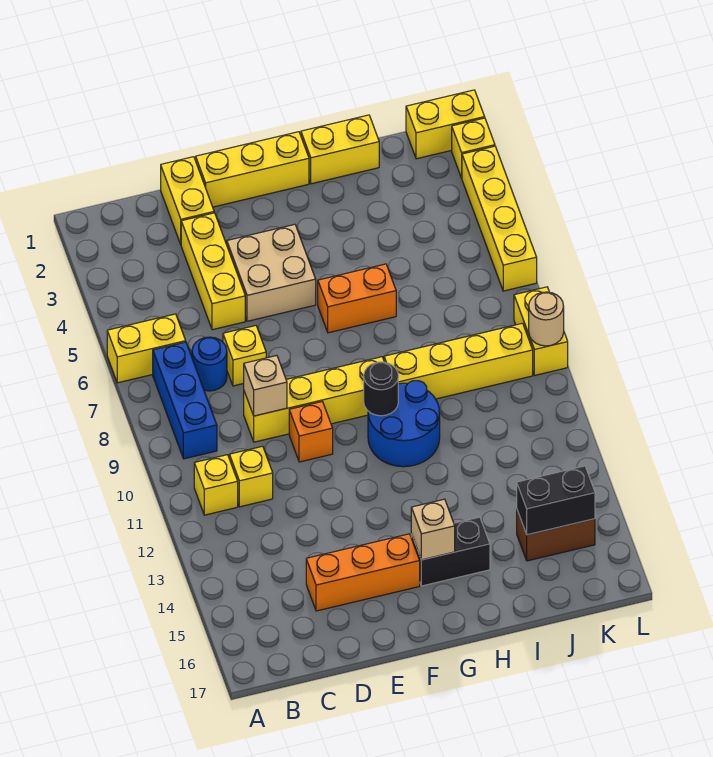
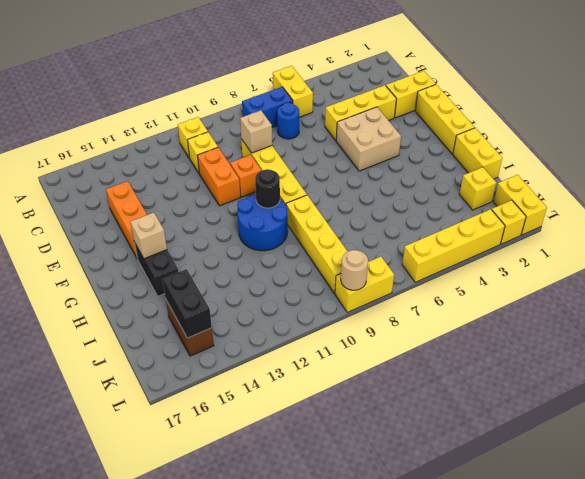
blue 1x3 brick [153,342,217,459] -> blue 1x2 brick [242,87,293,127]
yellow 1x1 brick [223,326,266,386] -> yellow 1x1 brick moved to [460,167,496,210]
orange 1x2 brick [318,264,396,333] -> orange 1x2 brick moved to [197,147,240,206]

